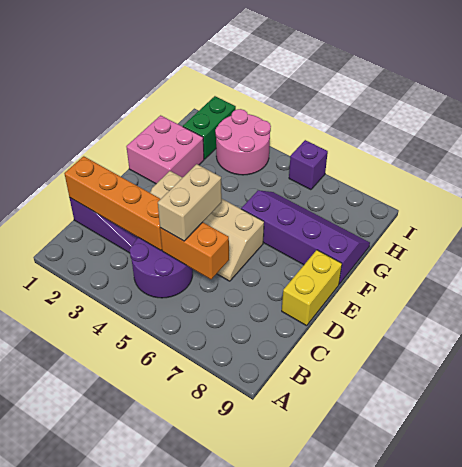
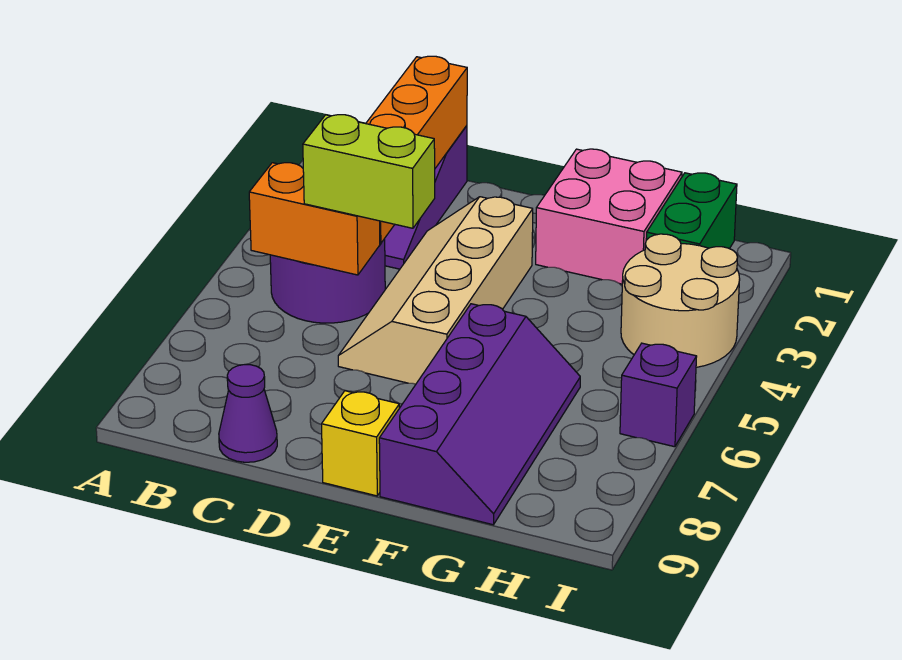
orange 1x2 brick [160,222,229,279] -> orange 1x2 brick turned to [249,163,380,275]
tan 1x2 brick [158,164,222,241] -> lime 1x2 brick [303,115,435,228]
none -> purple 1x1 cone [219,365,277,462]
yellow 1x2 brick [282,250,342,326] -> yellow 1x1 brick [322,391,399,496]
green 1x2 brick [183,96,236,159] -> green 1x2 brick turned to [646,173,737,249]
pink 2x2 round brick [215,109,271,175] -> tan 2x2 round brick [621,234,740,367]

